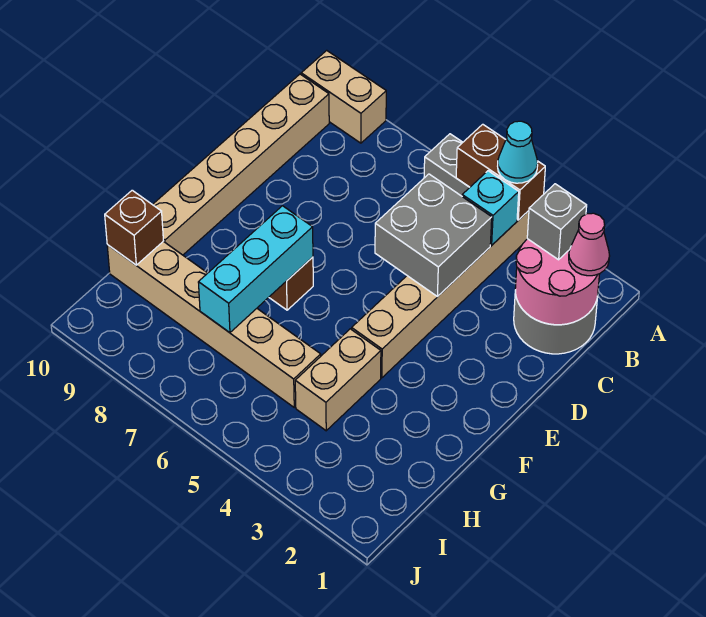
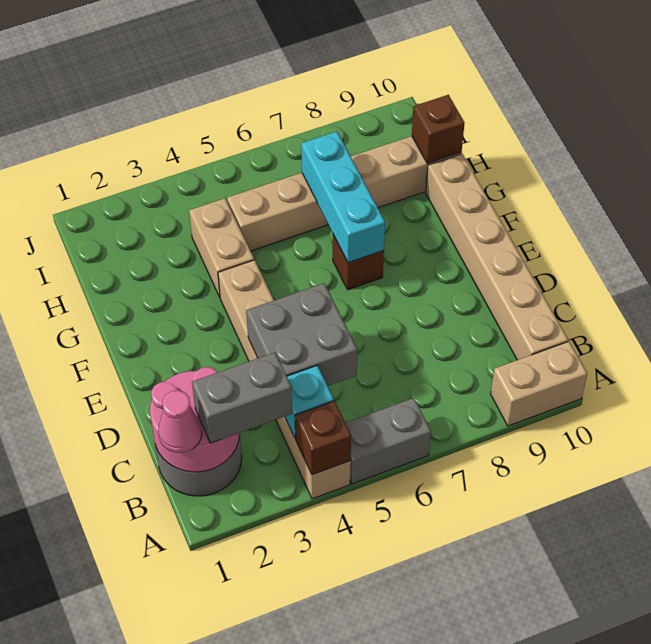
brown 1x2 brick [456,124,545,220] -> brown 1x1 brick [295,401,351,475]
cyan 1x1 cone [498,121,538,183] -> none
grey 1x1 brick [527,184,587,260] -> grey 1x2 brick [192,353,292,443]

